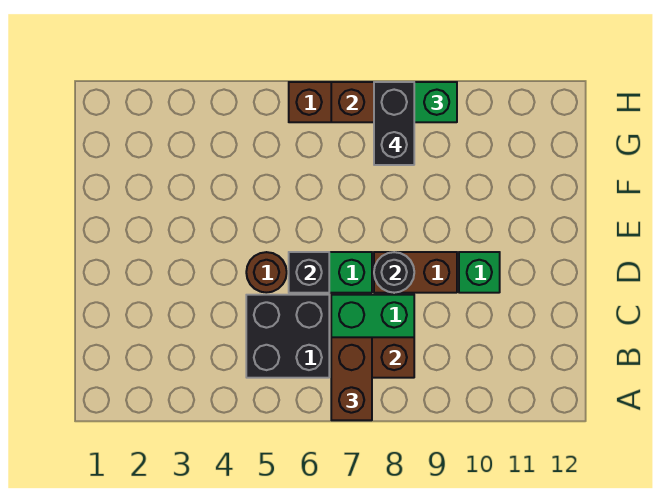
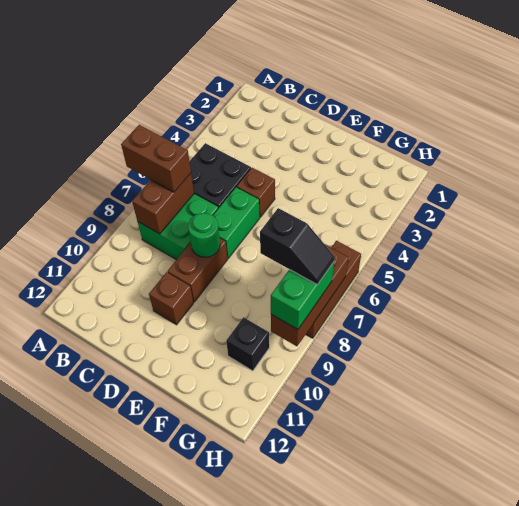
brown 1x1 round brick [246,252,287,293] -> brown 1x1 brick [237,168,275,217]
black 1x1 brick [289,252,329,293] -> black 1x1 brick moved to [226,317,269,371]
black 1x1 round brick [374,252,414,293] -> green 1x1 round brick [188,213,220,257]
green 1x1 brick [459,252,500,293] -> brown 1x1 brick [149,272,193,325]
black 1x2 brick [374,82,414,165] -> black 1x2 slope [260,208,335,285]

